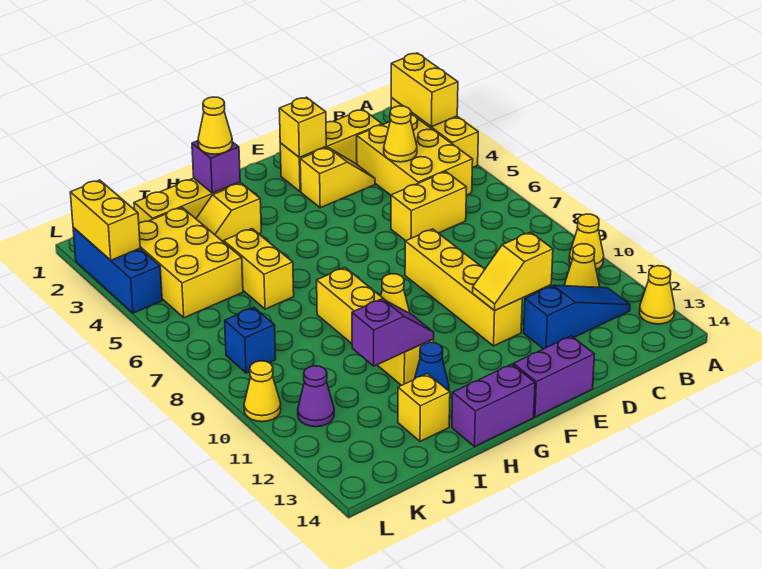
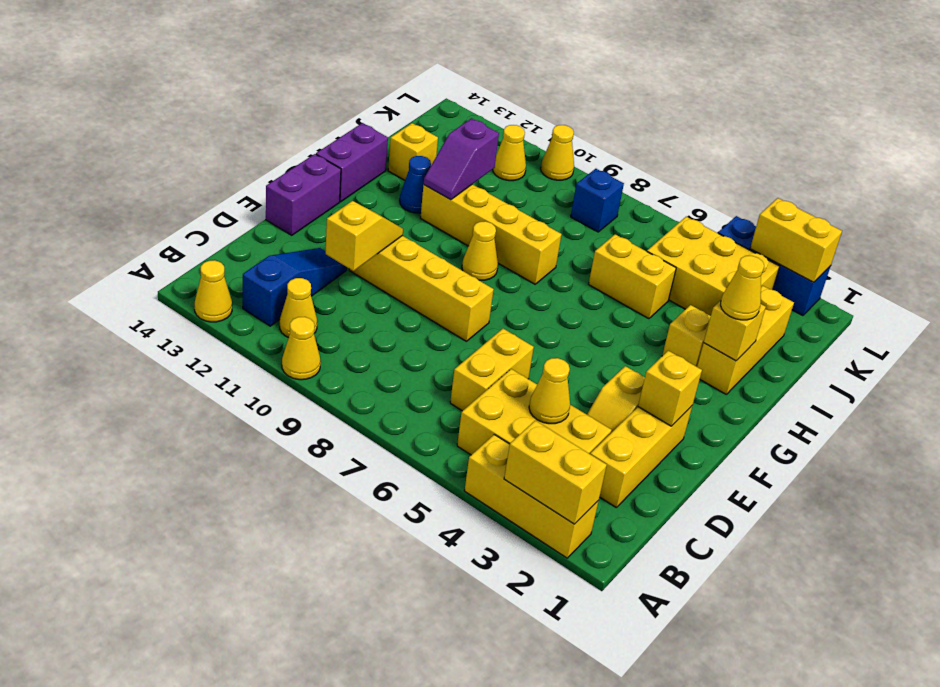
blue 1x3 slope [524,285,630,349] -> blue 1x3 slope turned to [243,248,347,326]
purple 1x1 brick [192,141,240,193] -> yellow 1x1 brick [704,301,766,361]
purple 1x1 cone [298,366,334,427] -> yellow 1x1 cone [493,125,526,181]

